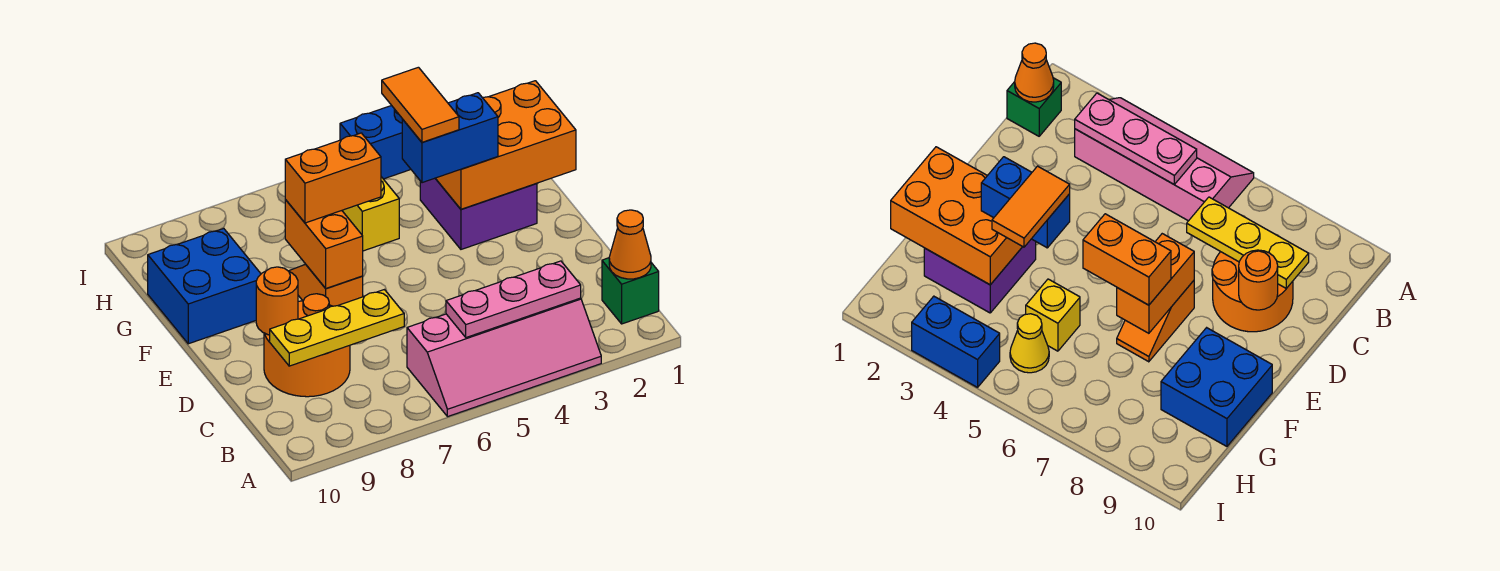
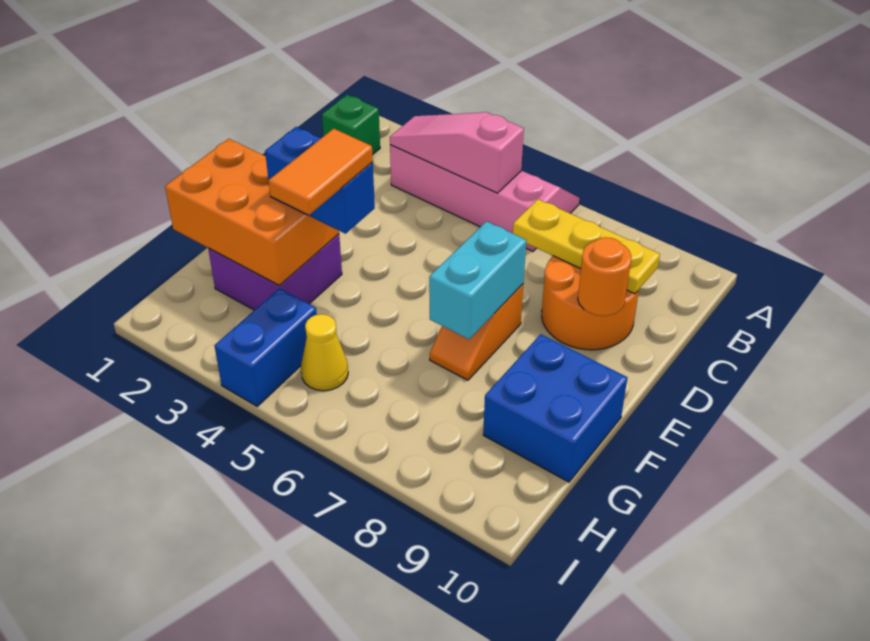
orange 1x1 cone [609,210,651,279] -> none
pink 1x3 plate [446,261,581,337] -> pink 1x3 slope [390,112,524,193]
orange 1x2 brick [285,200,363,289] -> cyan 1x2 brick [429,221,526,339]
orange 1x2 brick [285,133,381,223] -> none
yellow 1x1 brick [343,177,399,251] -> none
blue 1x2 brick [340,105,411,179] -> blue 1x2 brick turned to [214,288,317,406]

